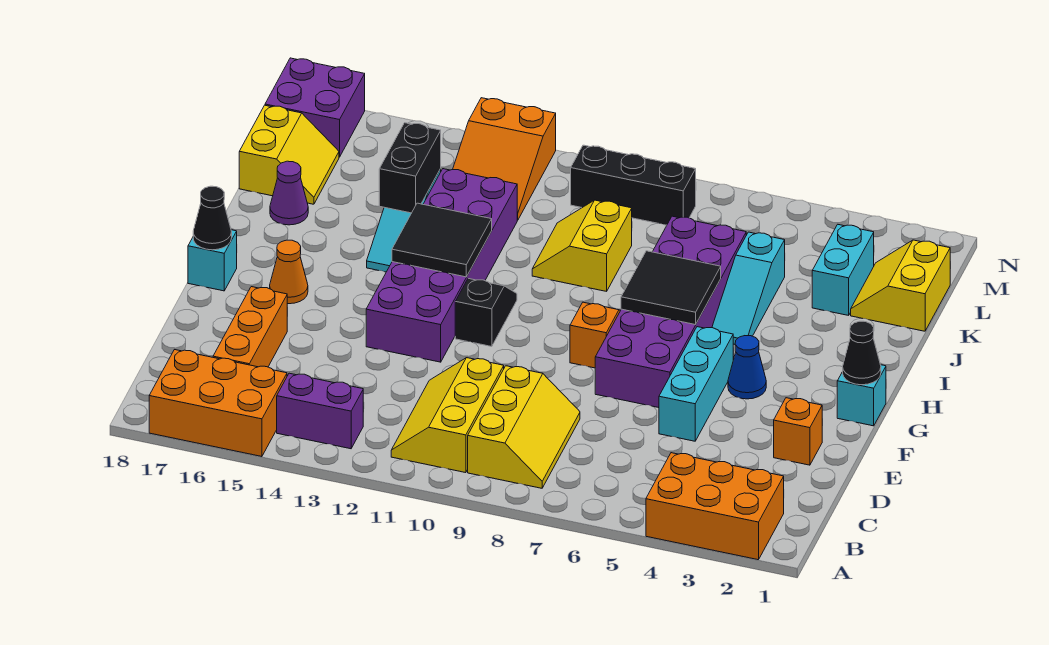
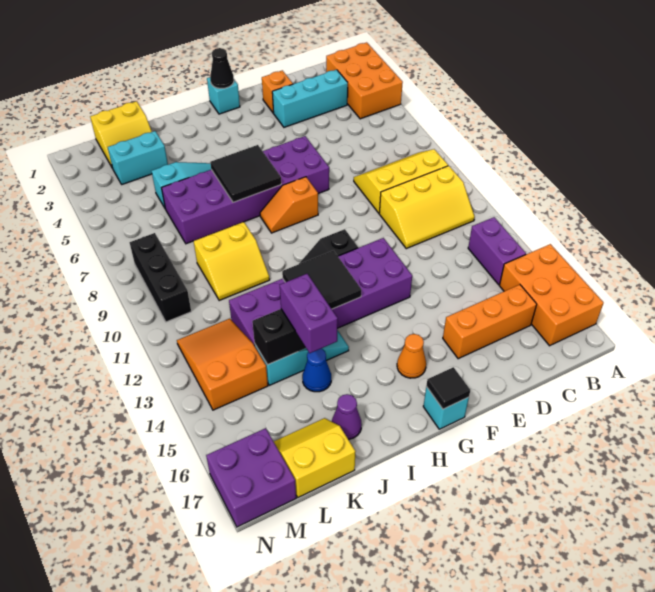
cyan 1x3 brick [659,327,733,441] -> cyan 1x3 brick moved to [272,70,348,127]
blue 1x1 cone [728,336,766,399] -> blue 1x1 cone moved to [302,348,331,392]
black 1x1 cone [193,186,232,250] -> black 1x1 tile [426,367,470,409]
none -> purple 1x2 brick [280,274,338,353]
orange 2x3 slope [453,98,556,220] -> orange 2x3 slope turned to [177,319,268,410]

